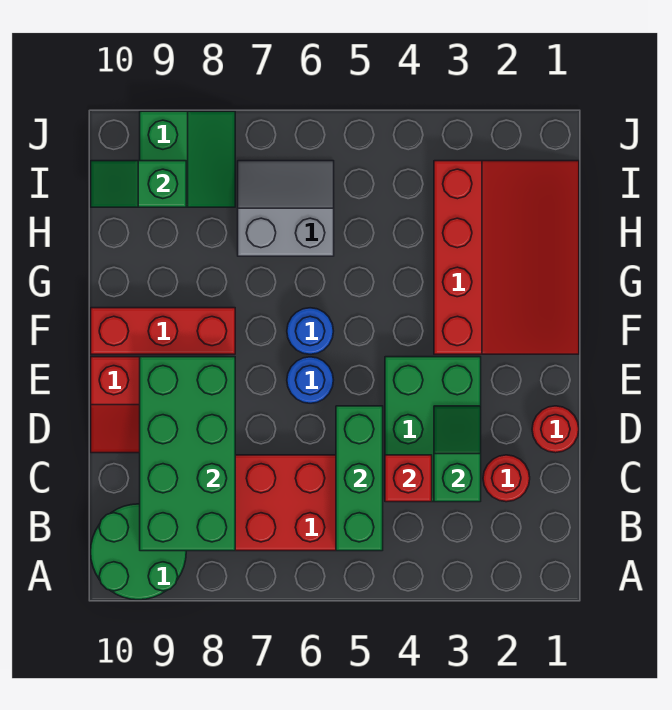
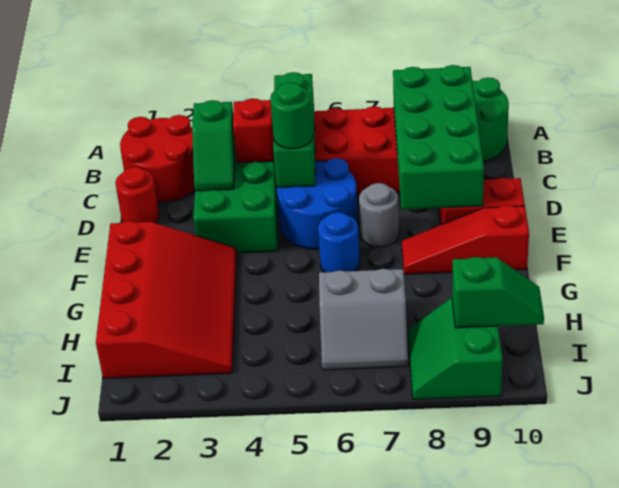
red 1x1 round brick [483,455,530,502] -> red 2x2 round brick [120,115,195,202]
none -> green 1x1 round brick [270,82,313,149]
blue 1x1 round brick [287,357,333,403] -> blue 2x2 round brick [277,158,358,250]
none -> grey 1x1 round brick [359,183,399,247]
red 3x4 slope [434,161,579,354] -> red 3x4 slope turned to [96,221,237,379]
red 1x3 brick [91,308,235,354] -> red 1x3 slope [402,205,529,274]

